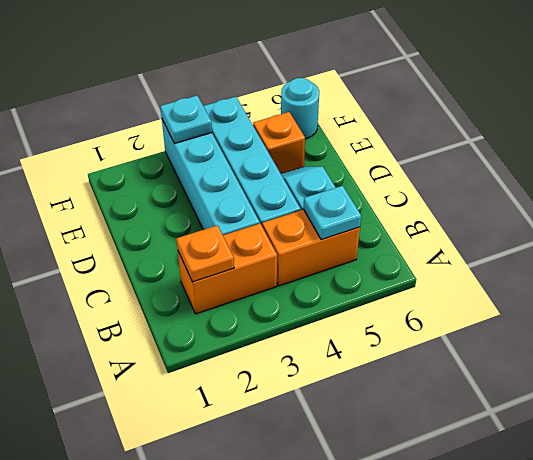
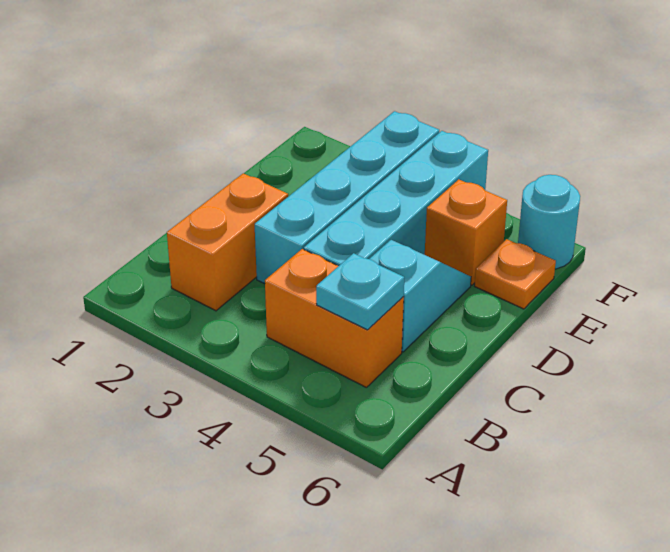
orange 1x2 brick [178,224,277,314] -> orange 1x2 brick turned to [167,173,288,311]
orange 1x1 plate [176,225,234,282] -> orange 1x1 plate moved to [475,239,556,309]
cyan 1x1 plate [160,96,212,143] -> none

